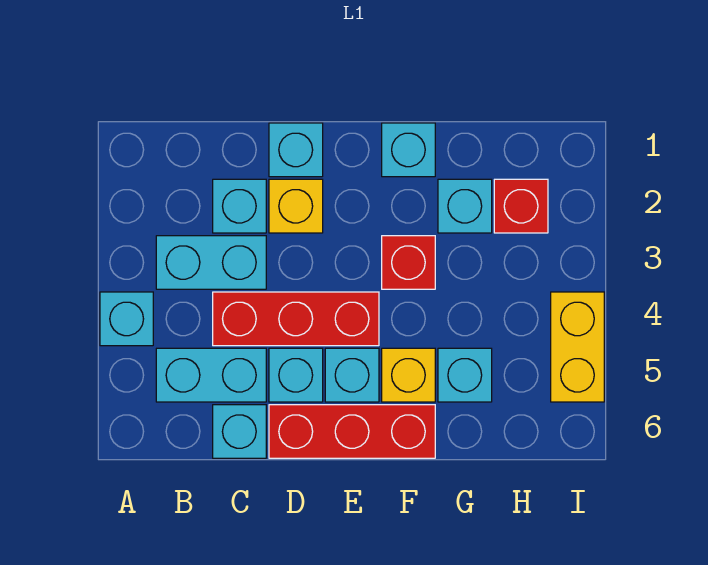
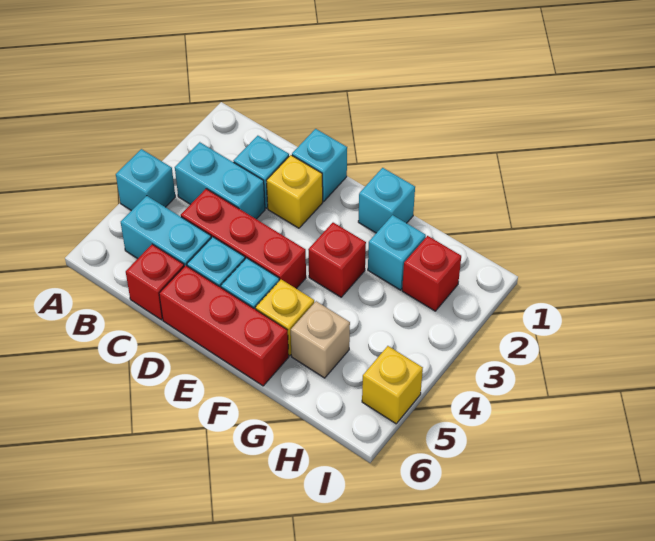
cyan 1x1 brick [213,405,266,458] -> red 1x1 brick [126,244,184,320]
cyan 1x1 brick [438,348,492,402] -> tan 1x1 brick [291,301,350,378]
yellow 1x2 brick [551,292,604,402] -> yellow 1x1 brick [362,346,423,424]

